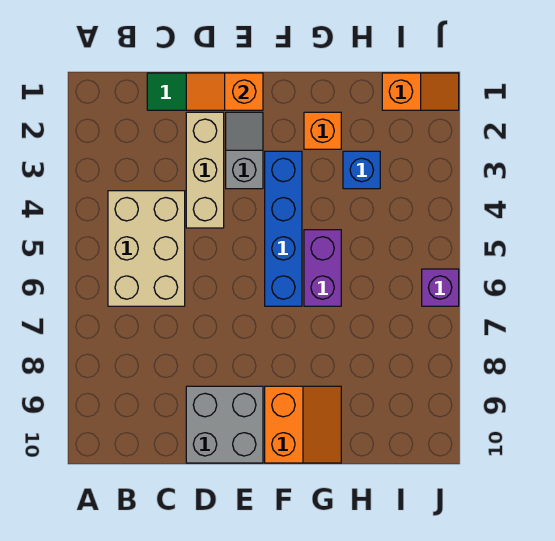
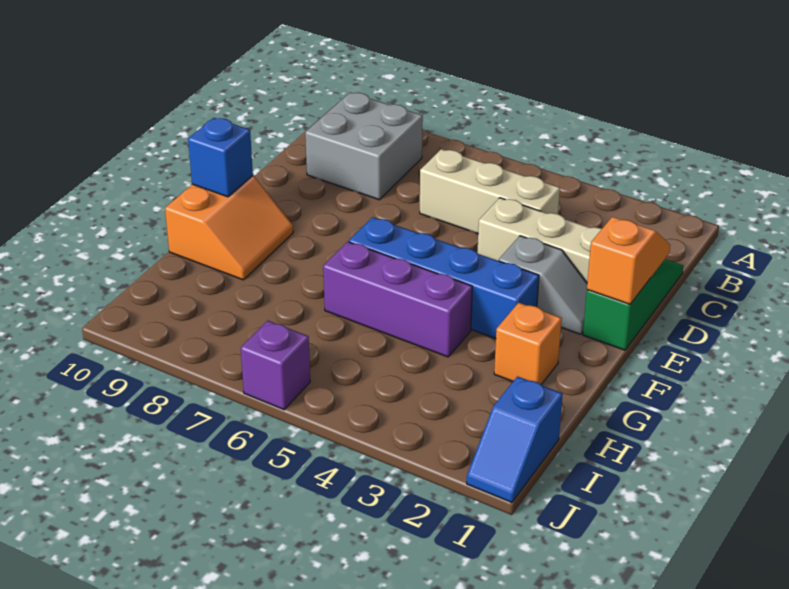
tan 2x3 brick [108,191,185,306] -> tan 1x3 brick [420,149,560,233]
grey 2x2 brick [186,386,263,463] -> grey 2x2 brick moved to [305,92,423,200]
orange 2x2 slope [265,386,341,463] -> orange 2x2 slope turned to [165,176,293,280]
purple 1x2 brick [304,230,341,306] -> purple 1x3 brick [323,242,472,357]
blue 1x1 brick [343,151,380,189] -> blue 1x1 brick moved to [188,118,253,197]
orange 1x2 slope [382,73,459,110] -> blue 1x2 slope [467,376,563,502]

